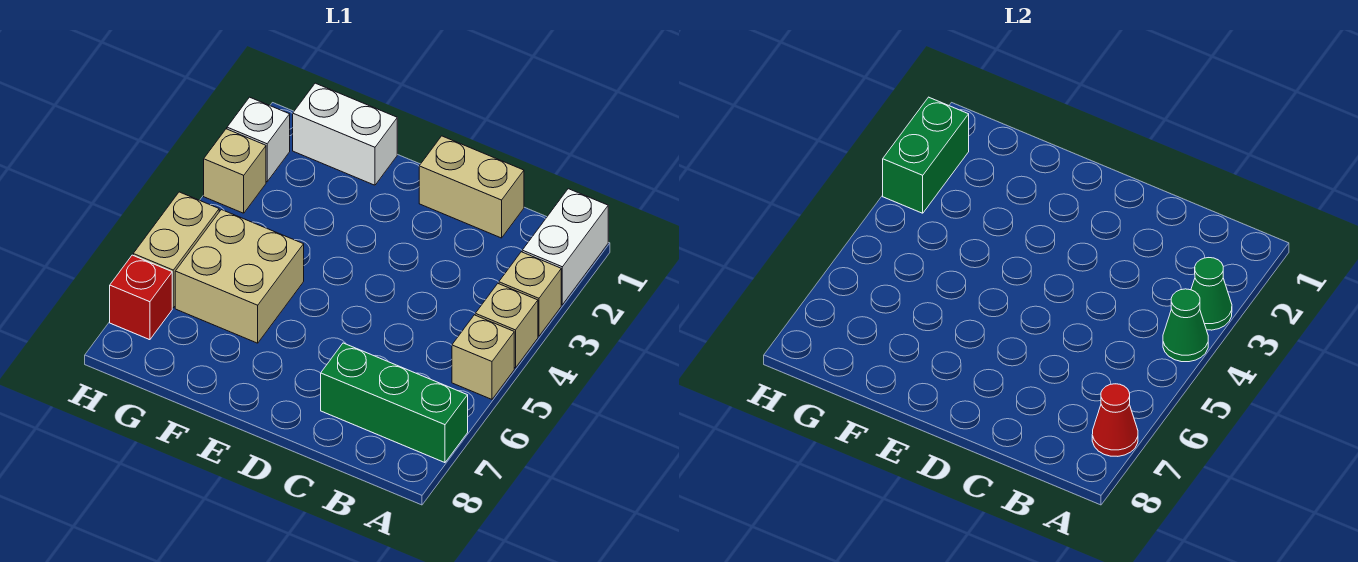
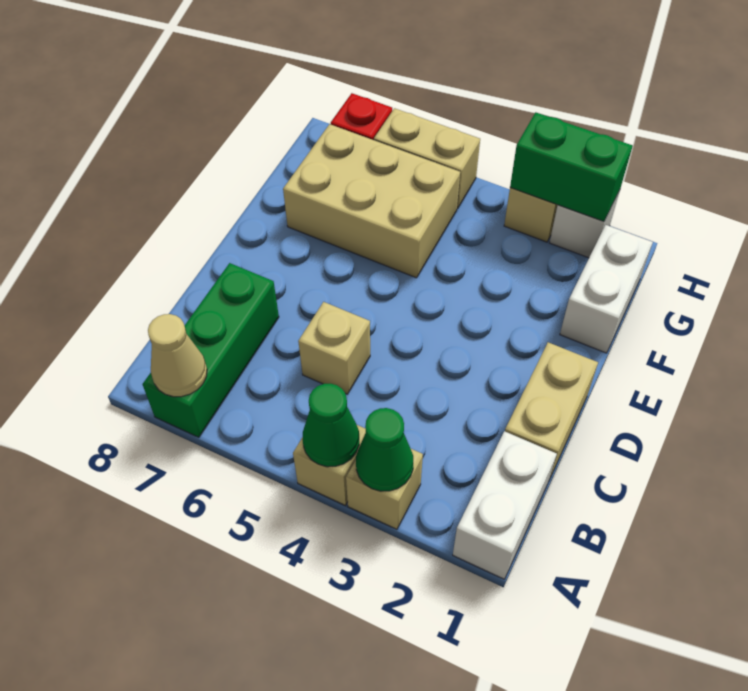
white 1x2 brick [522,189,608,305] -> white 1x2 brick turned to [453,431,557,579]
tan 1x1 brick [452,315,514,399] -> tan 1x1 brick moved to [298,302,370,394]
red 1x1 cone [1092,384,1138,456] -> tan 1x1 cone [148,314,207,397]
tan 2x2 brick [175,210,304,343] -> tan 2x3 brick [283,124,460,278]

